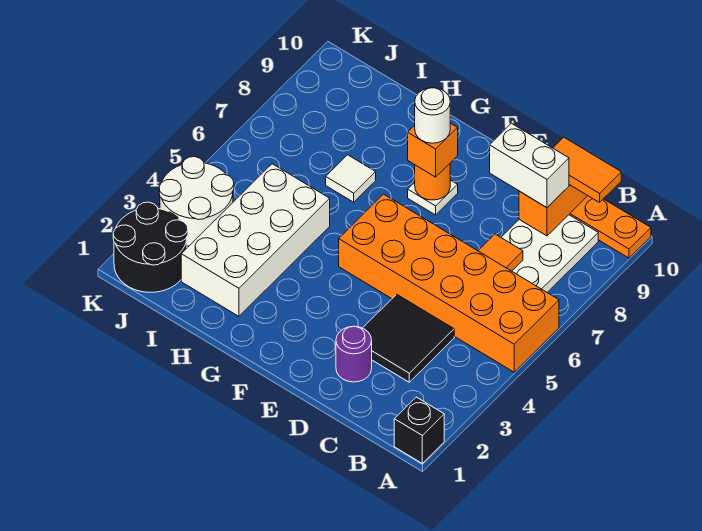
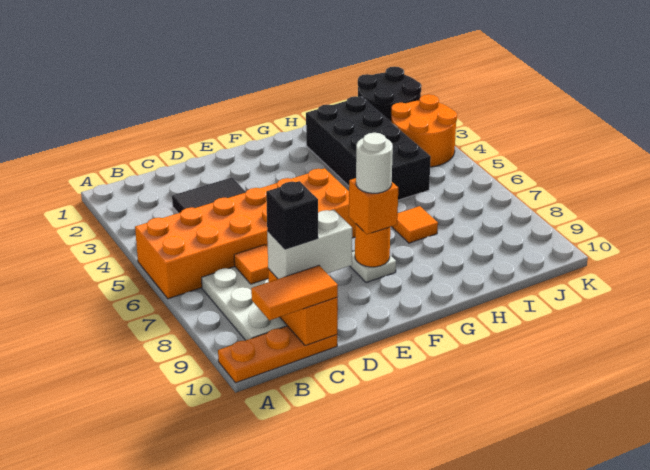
black 1x1 brick [394,397,444,463] -> black 1x1 brick moved to [266,181,318,249]
purple 1x1 round brick [336,326,372,382] -> none
white 2x4 brick [181,164,330,316] -> black 2x4 brick [306,96,431,200]
white 1x1 tile [326,155,376,202] -> orange 1x1 tile [392,206,438,243]
white 2x2 round brick [159,157,234,246] -> orange 2x2 round brick [391,94,457,167]

